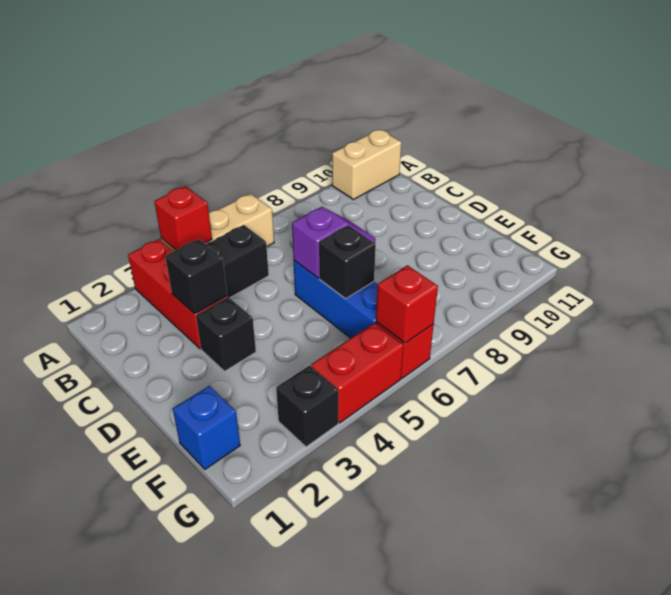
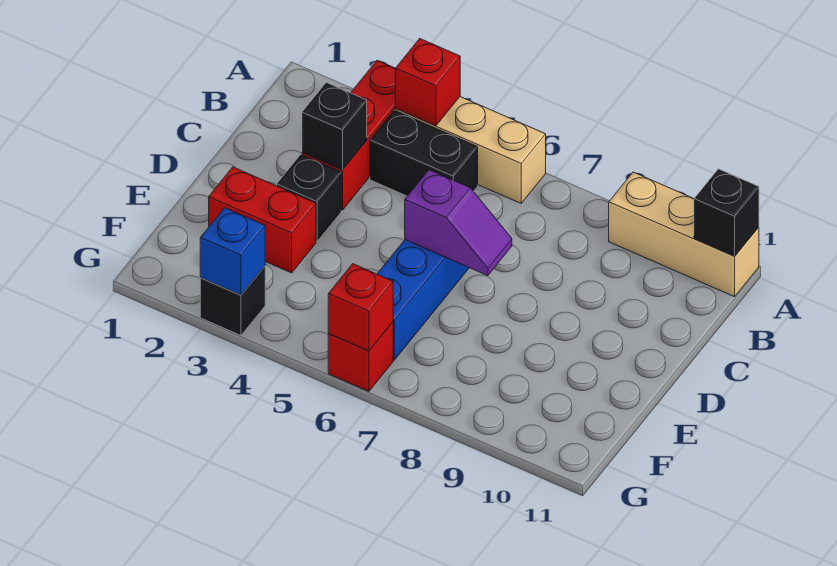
tan 1x2 brick [332,130,401,200] -> tan 1x3 brick [609,172,759,297]
black 1x1 brick [319,225,376,299] -> black 1x1 brick moved to [694,169,759,256]
blue 1x1 brick [173,386,240,469] -> blue 1x1 brick moved to [200,208,265,295]
red 1x2 brick [311,323,403,423] -> red 1x2 brick moved to [209,167,316,273]

